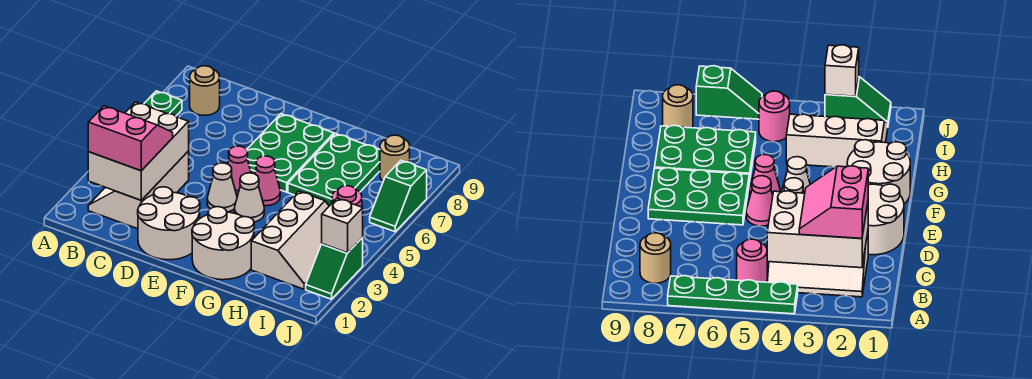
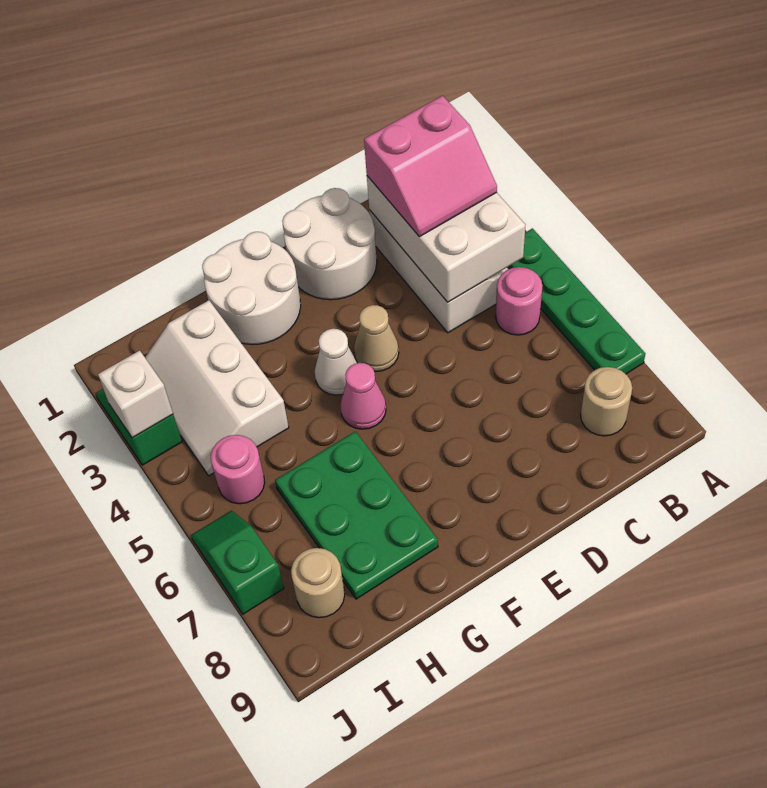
white 1x1 cone [207,163,237,212] -> tan 1x1 cone [354,305,399,372]
pink 1x1 cone [228,146,251,196] -> none
green 2x3 plate [247,114,334,192] -> none

